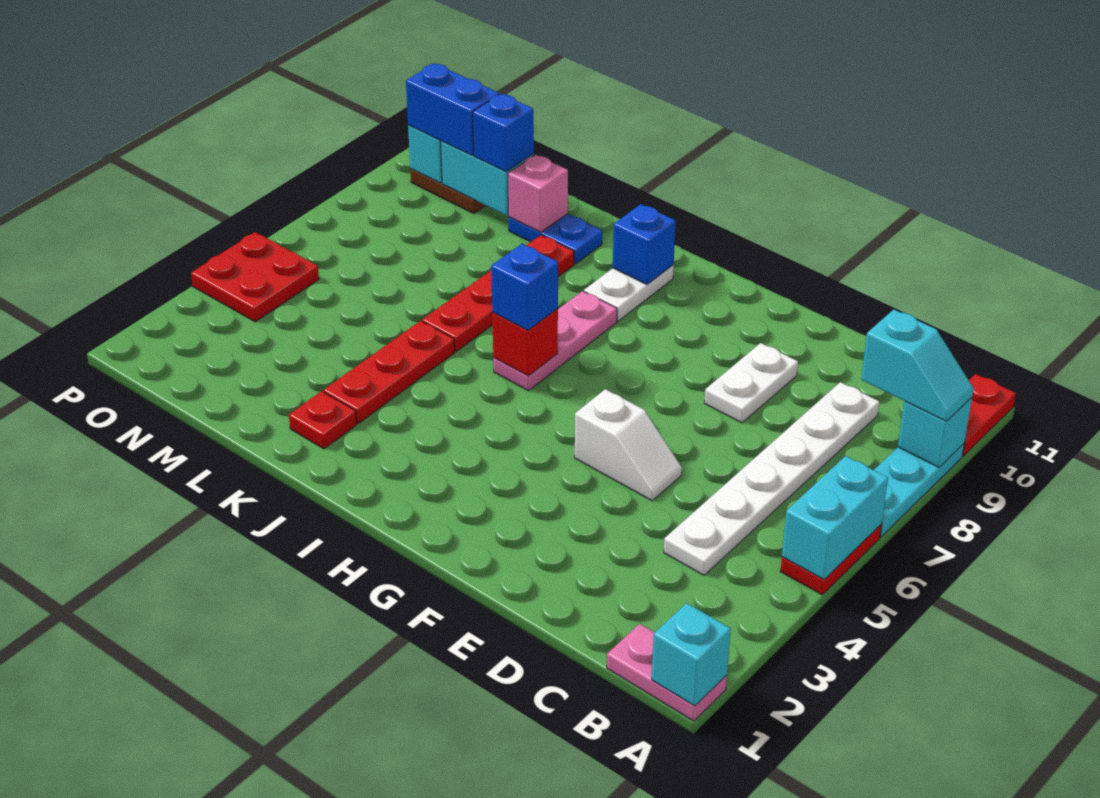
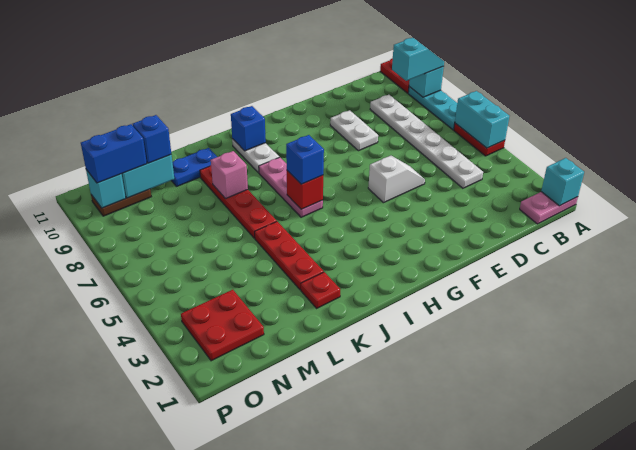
pink 1x1 brick [508,155,568,233] -> pink 1x1 brick moved to [211,151,248,199]
red 2x2 plate [191,232,319,322] -> red 2x2 plate moved to [181,290,264,361]

